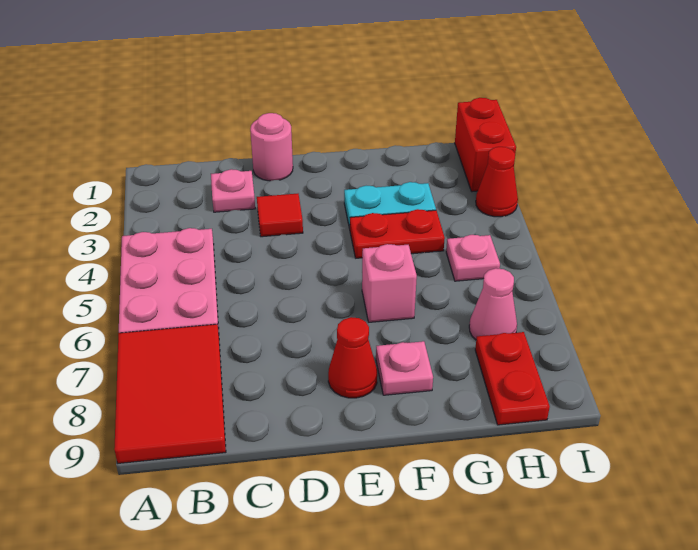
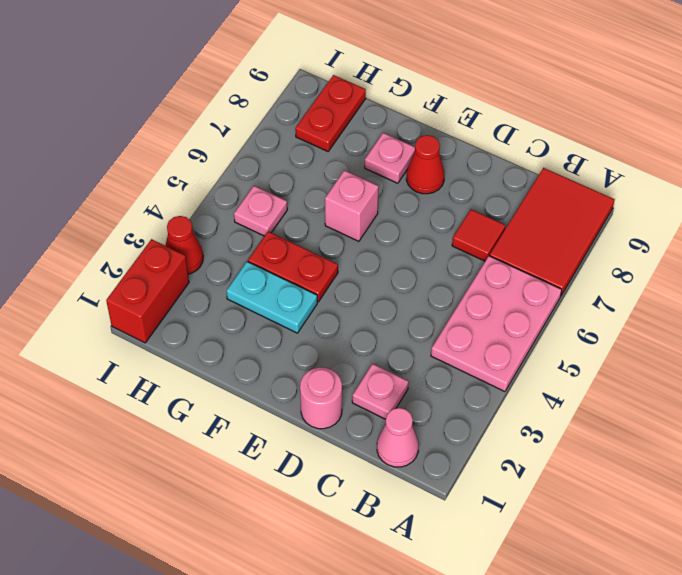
red 1x1 tile [257,194,303,237] -> red 1x1 tile moved to [452,209,505,261]
pink 1x1 cone [469,268,517,340] -> pink 1x1 cone moved to [377,408,419,467]

